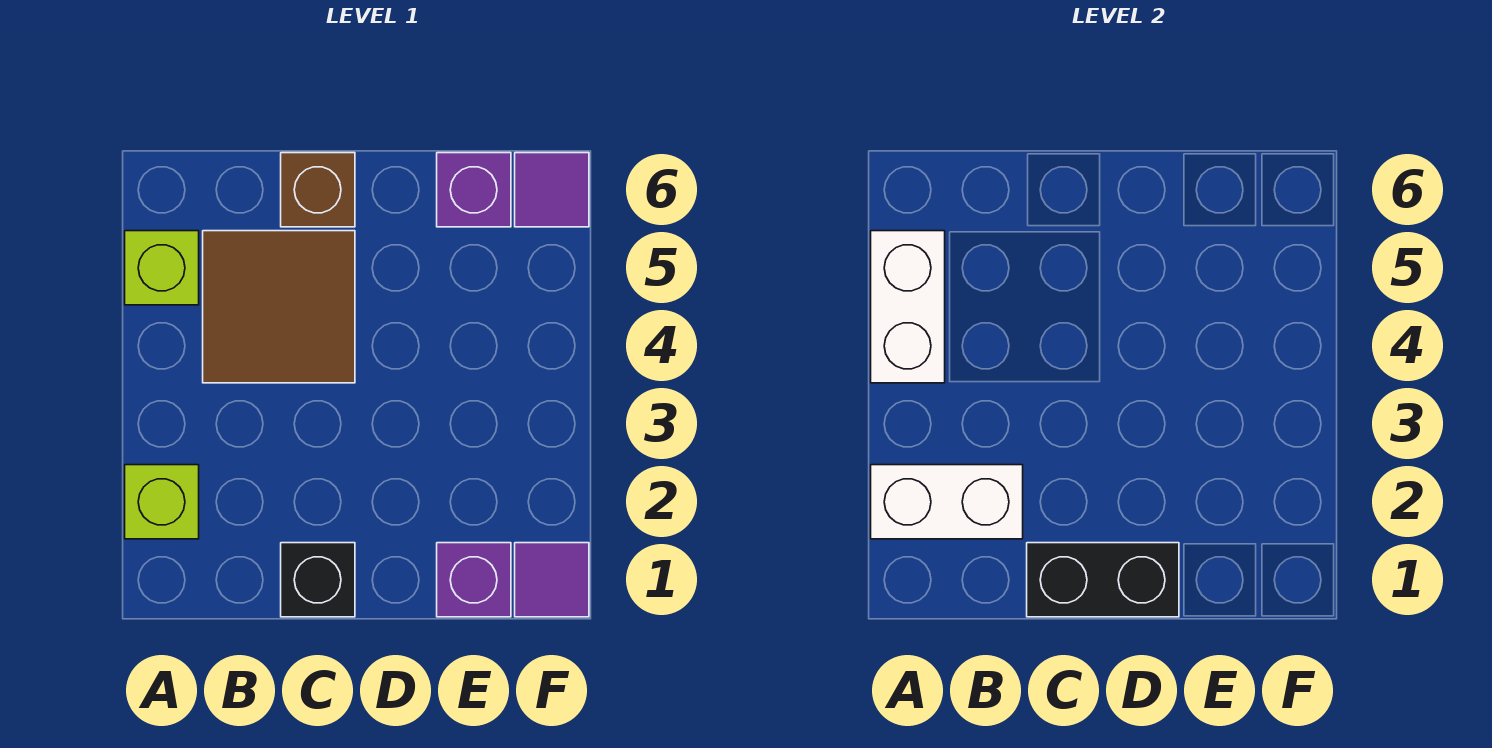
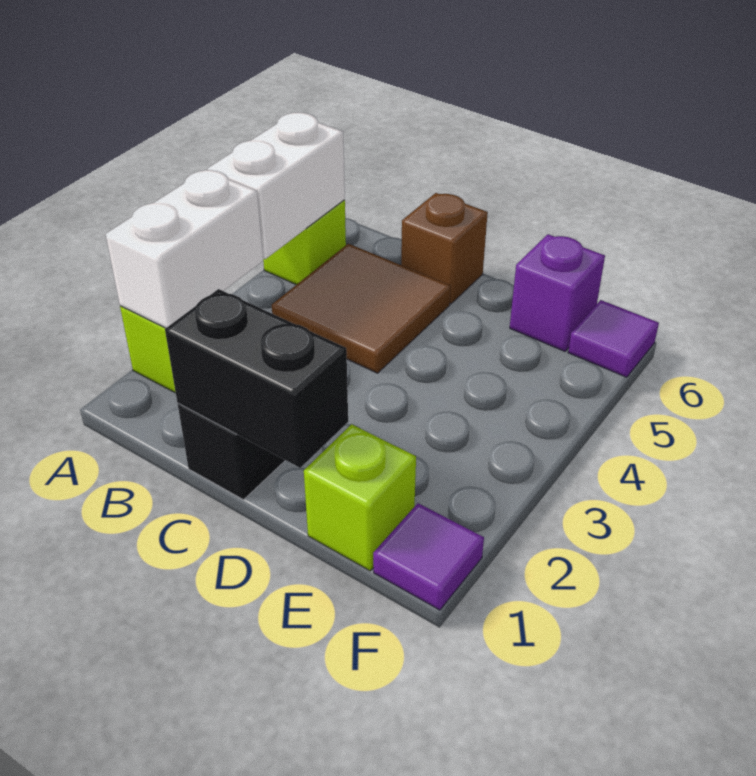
white 1x2 brick [871,465,1023,539] -> white 1x2 brick turned to [106,170,263,328]
purple 1x1 brick [437,543,511,617] -> lime 1x1 brick [304,424,416,571]

